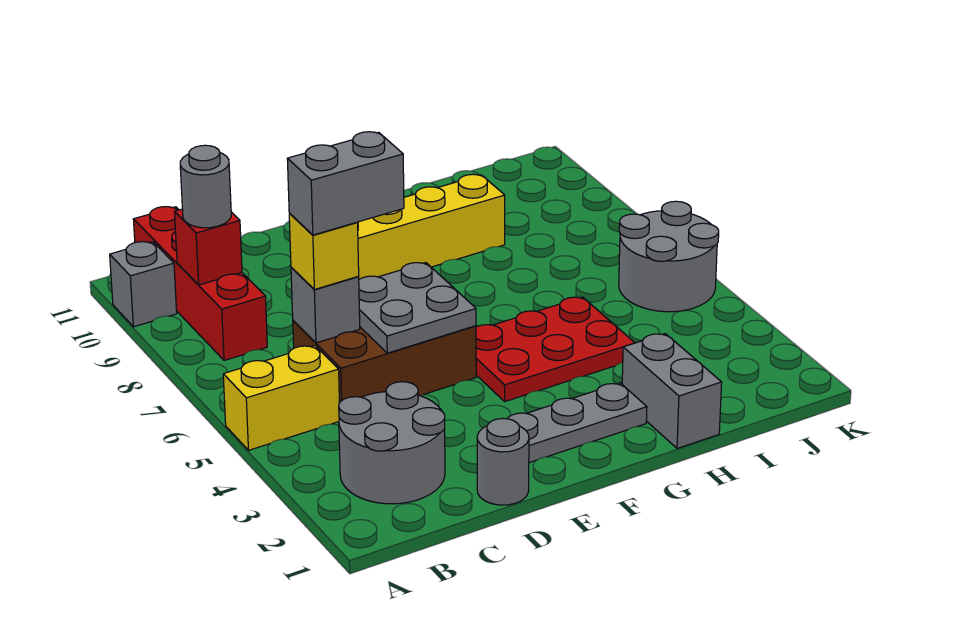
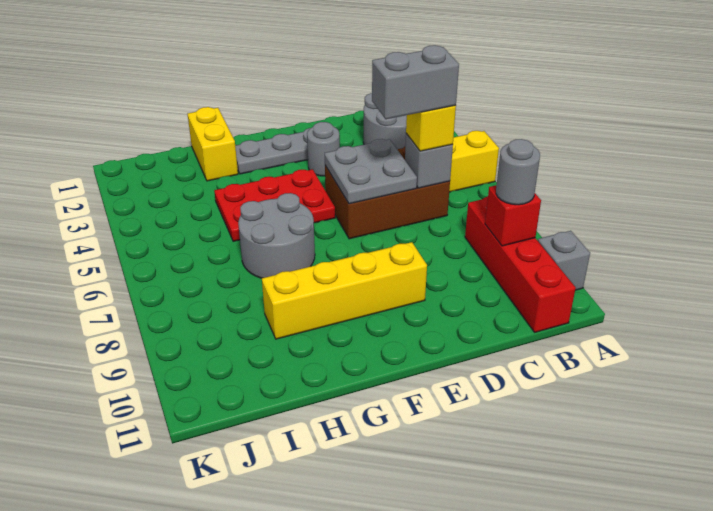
grey 1x1 round brick [477,419,529,505] -> grey 1x1 round brick moved to [307,122,340,176]
grey 1x2 brick [622,334,722,448] -> yellow 1x2 brick [188,107,238,181]
grey 2x2 round brick [619,201,719,312] -> grey 2x2 round brick moved to [238,193,315,278]

